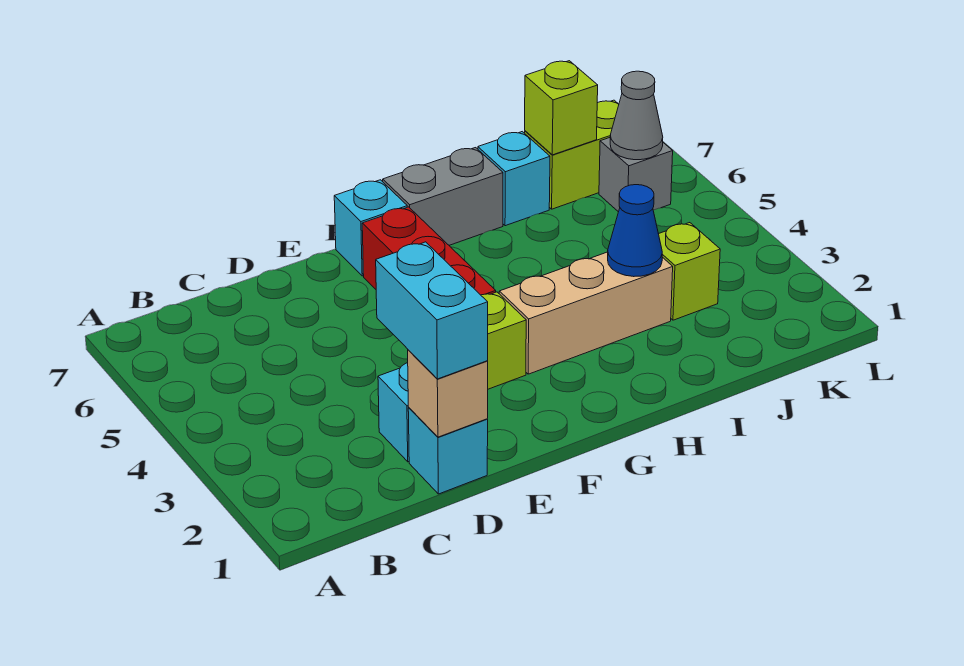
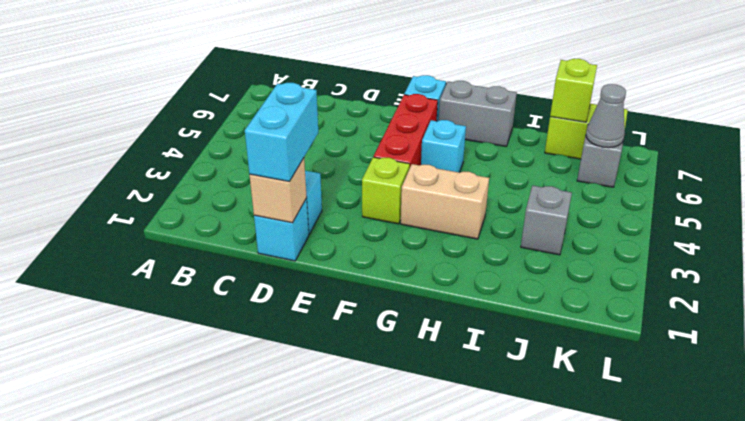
tan 1x3 brick [499,252,673,374] -> tan 1x2 brick [401,164,489,239]
blue 1x1 cone [608,185,662,277] -> none
cyan 1x1 brick [478,132,550,226] -> cyan 1x1 brick moved to [421,120,466,172]
lime 1x1 brick [659,223,720,320] -> grey 1x1 brick [521,185,572,255]

